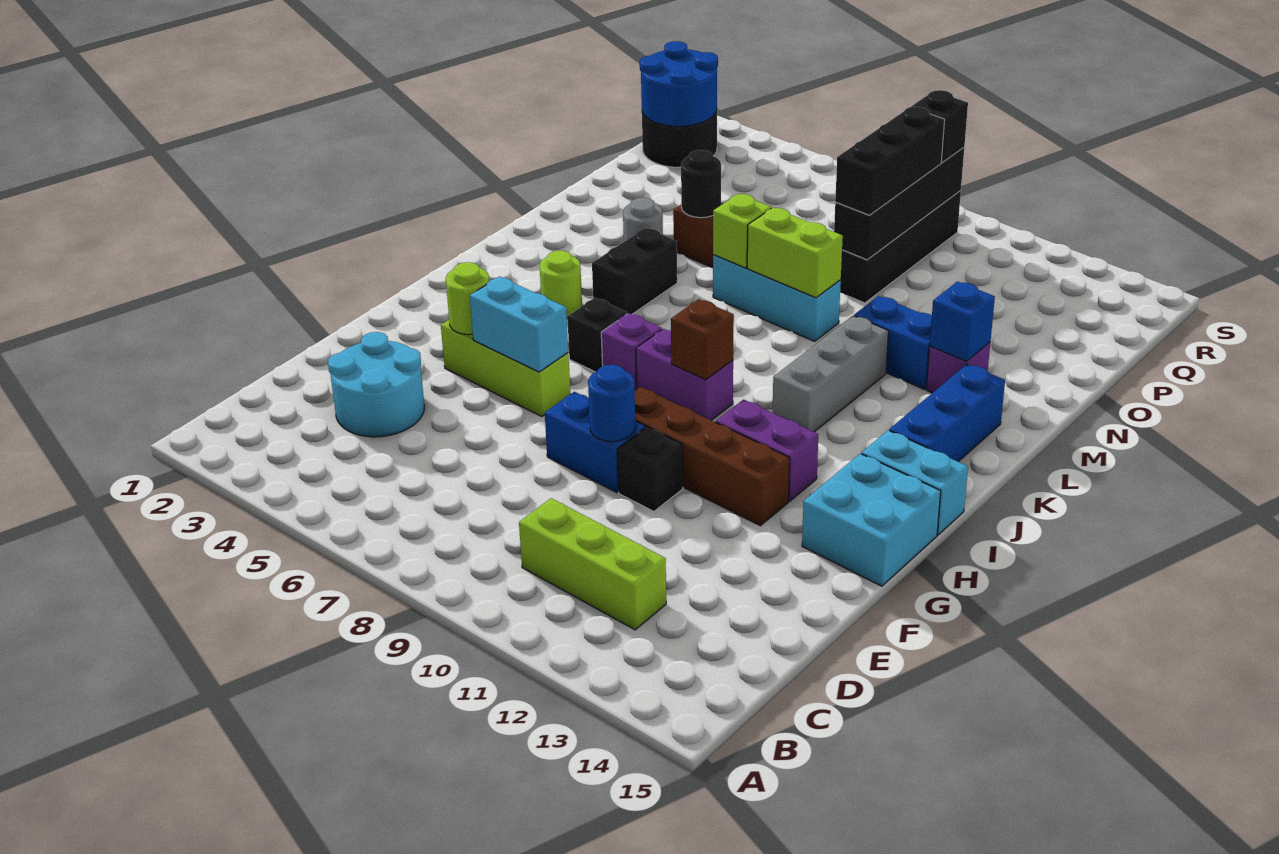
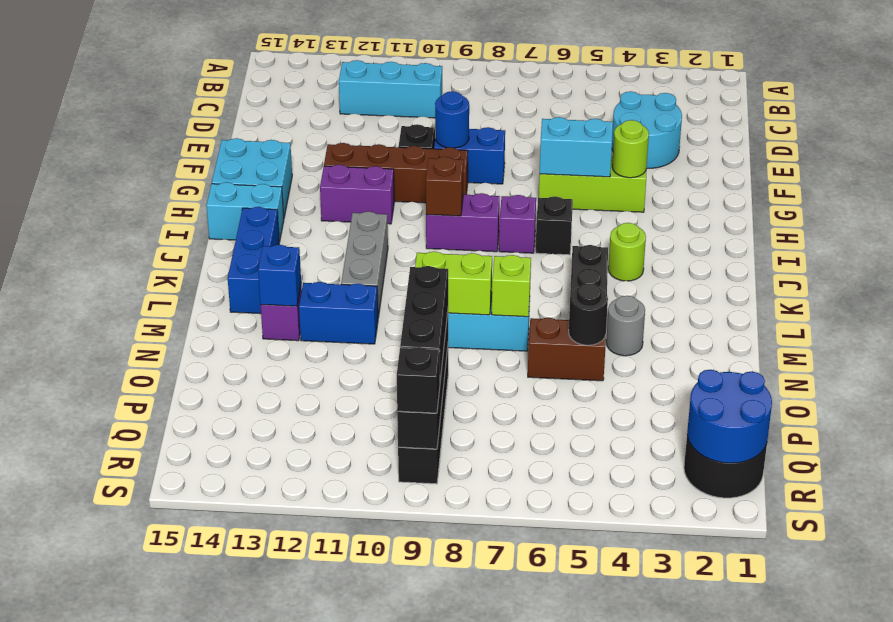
lime 1x3 brick [519,498,666,630] -> cyan 1x3 brick [339,60,442,118]

